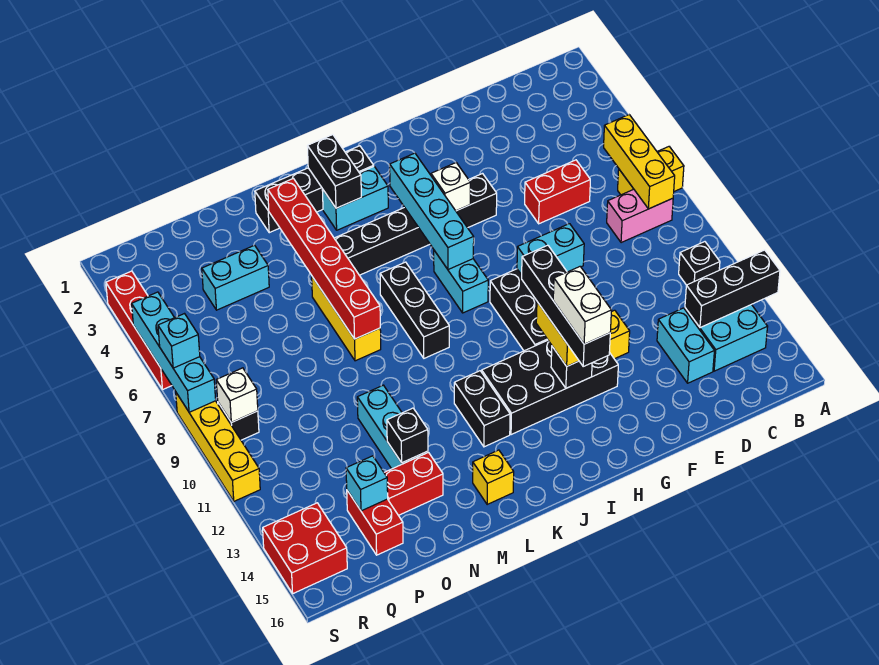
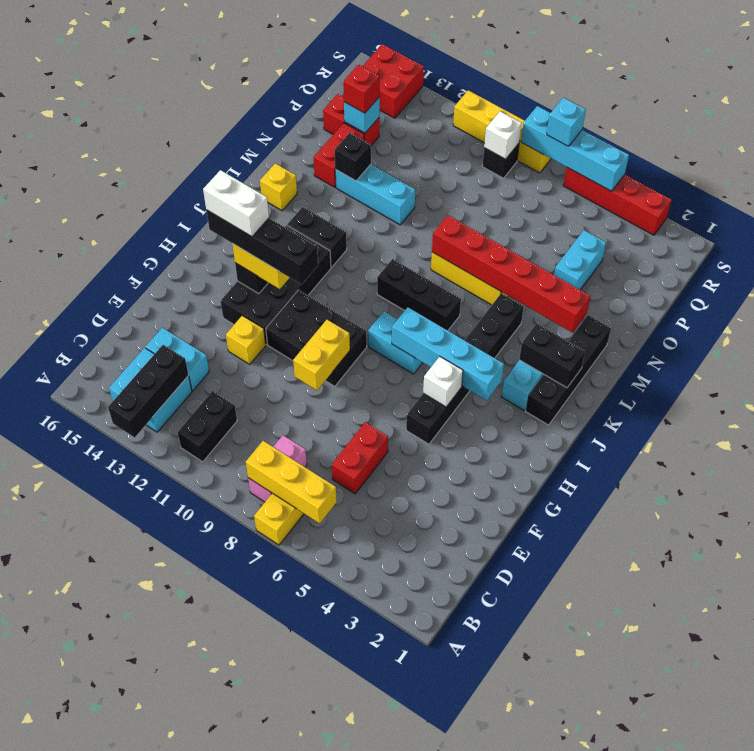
black 1x1 brick [679,242,720,285] -> black 1x2 brick [178,391,237,462]
cyan 1x2 brick [517,224,584,275] -> yellow 1x2 brick [293,320,350,390]
none -> red 1x1 brick [343,65,380,113]

